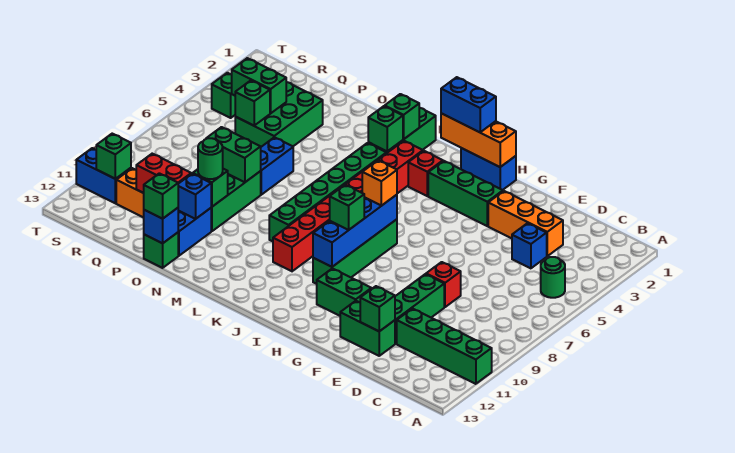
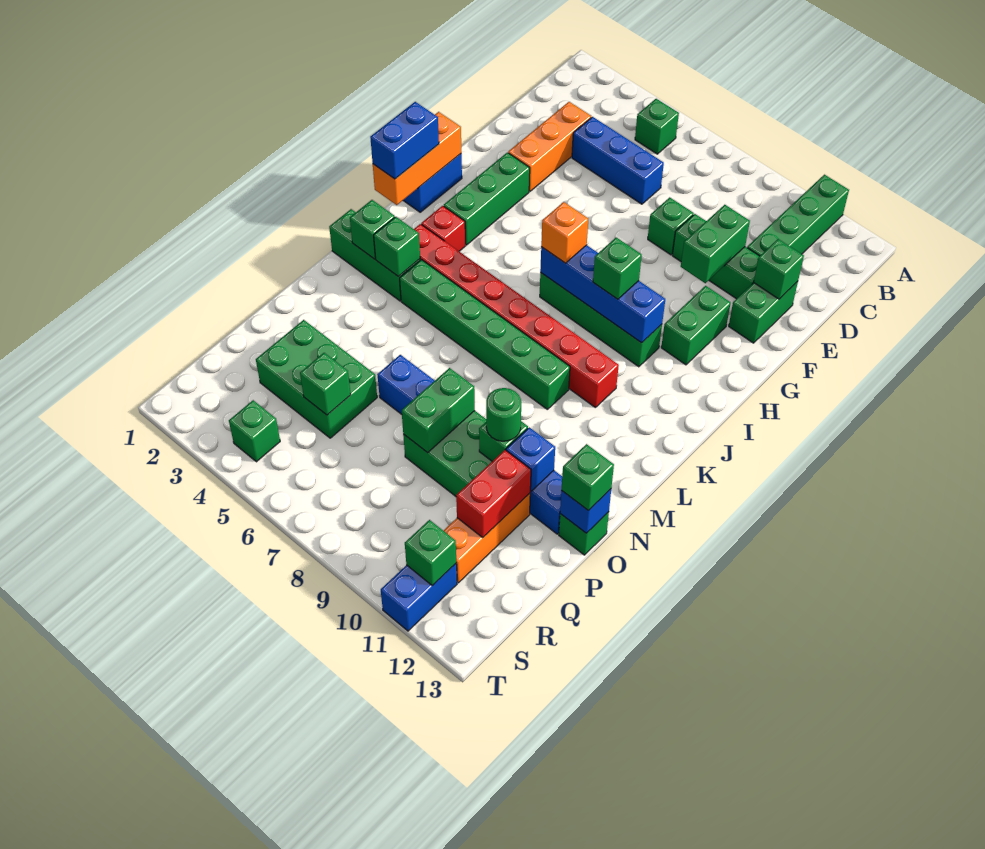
green 1x1 round brick [541,257,565,298] -> green 1x1 brick [635,99,679,154]
blue 1x1 brick [512,223,547,268] -> blue 1x3 brick [572,117,664,204]
red 1x1 brick [426,262,461,307] -> green 1x1 brick [648,197,694,255]
green 1x2 brick [232,58,286,113] -> green 1x2 brick moved to [681,205,750,283]

